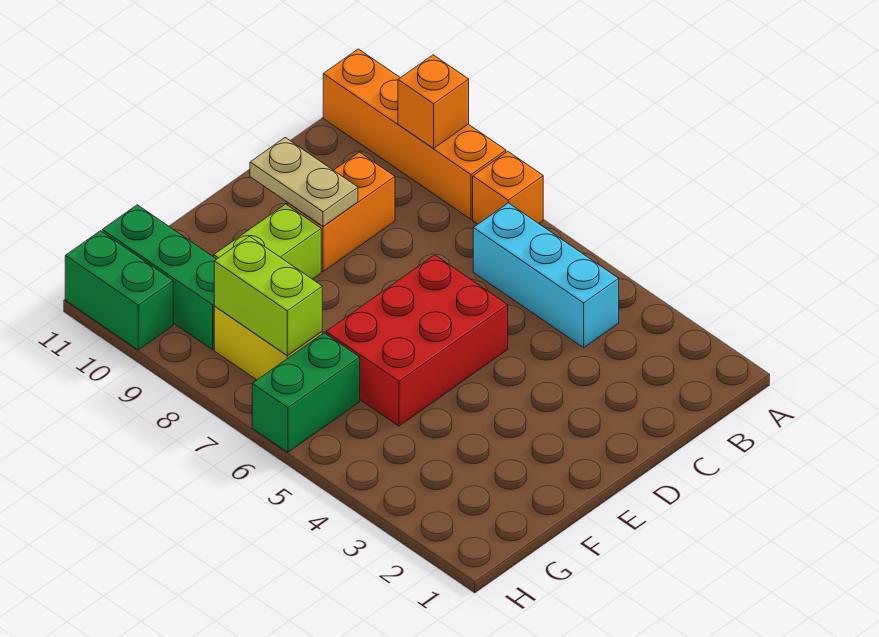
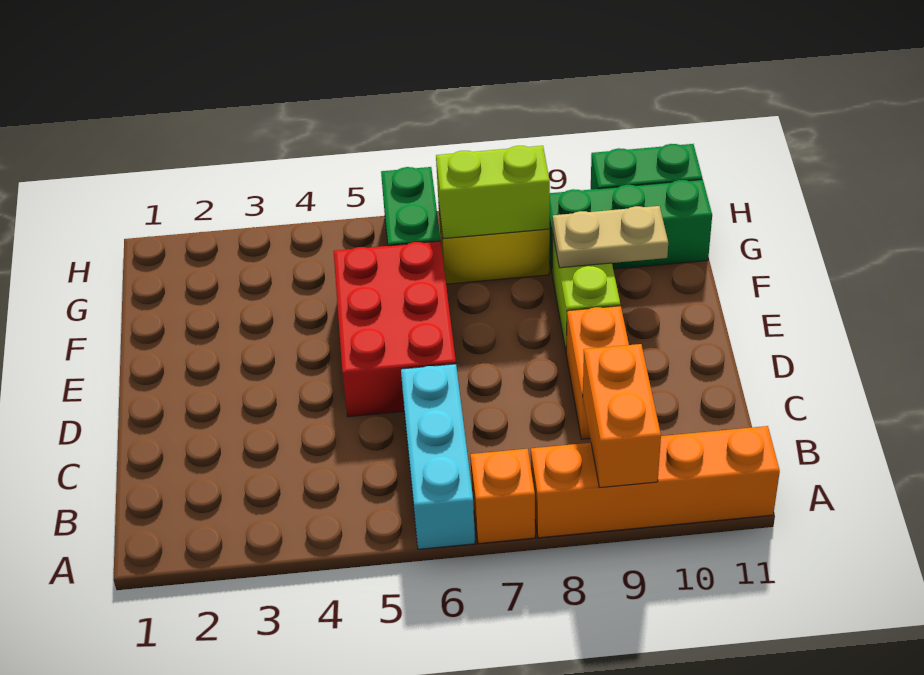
orange 1x1 brick [398,55,469,148] -> orange 1x2 brick [582,344,661,488]
cyan 1x3 brick [473,203,619,348] -> cyan 1x3 brick turned to [401,364,475,549]
tan 1x2 plate [250,138,358,226] -> tan 1x2 plate moved to [552,206,668,268]

